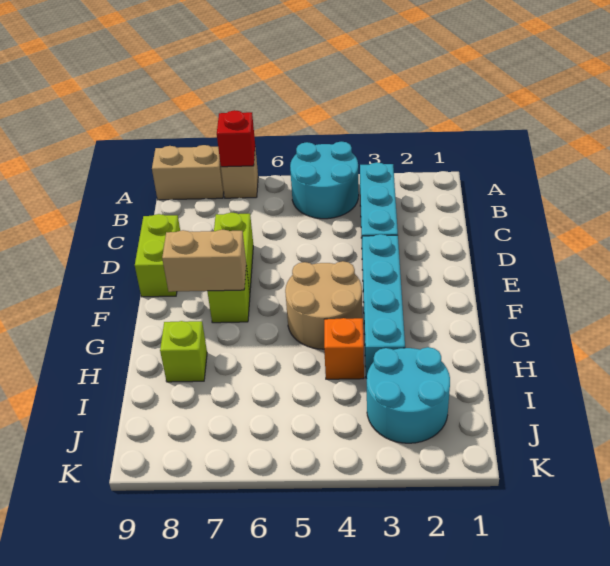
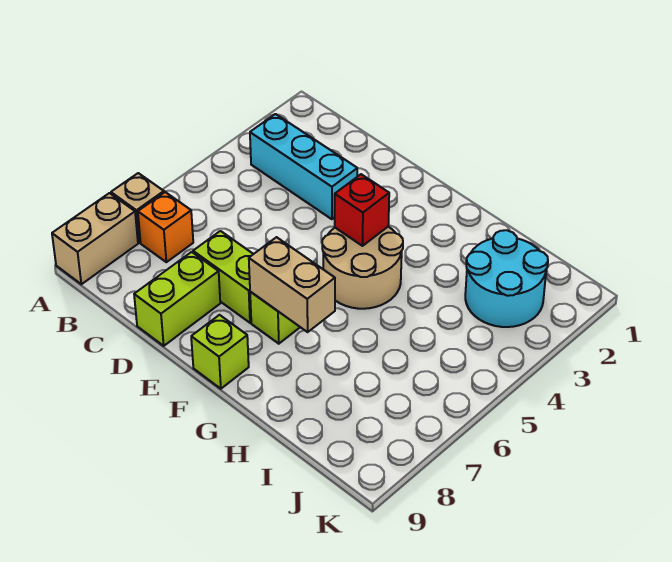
cyan 2x2 round brick [290,142,359,219] -> none
red 1x1 brick [217,110,255,167] -> red 1x1 brick moved to [335,174,389,246]
lime 1x2 brick [135,214,180,297] -> lime 1x2 brick turned to [134,252,220,346]
cyan 1x4 brick [362,234,405,379] -> none
tan 1x2 brick [162,230,246,292] -> tan 1x2 brick turned to [249,237,335,332]
orange 1x1 brick [324,318,364,379] -> orange 1x1 brick moved to [138,192,193,262]
lime 1x1 brick [160,321,207,382] -> lime 1x1 brick moved to [191,315,249,389]

